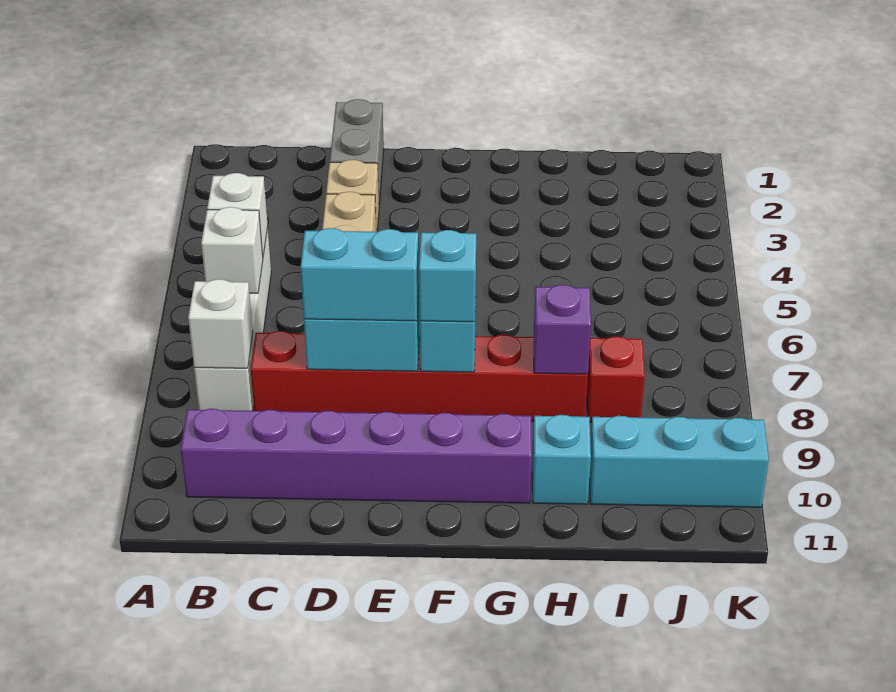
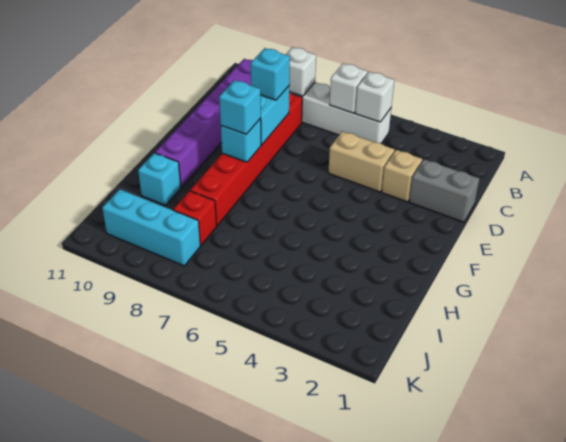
cyan 1x2 brick [301,228,419,321] -> cyan 1x1 brick [251,48,290,100]
purple 1x1 brick [534,285,591,374] -> none
cyan 1x3 brick [590,416,769,507] -> cyan 1x3 brick turned to [102,189,200,266]

